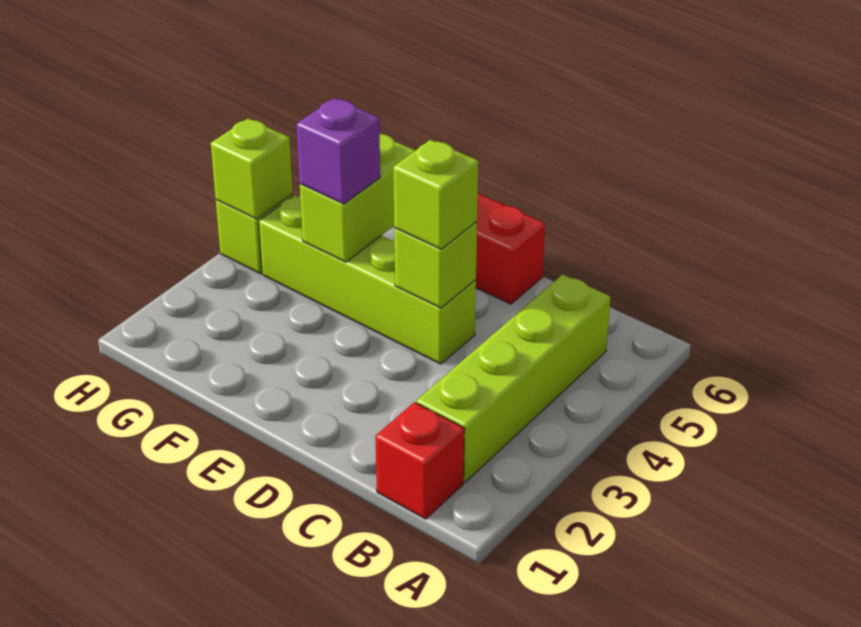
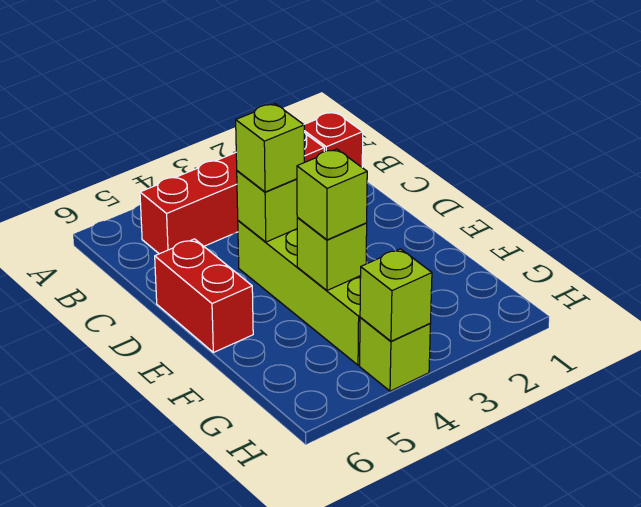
lime 1x4 brick [416,275,610,482] -> red 1x4 brick [140,132,324,254]
lime 1x2 brick [300,134,415,262] -> lime 1x1 brick [297,217,367,290]
purple 1x1 brick [296,98,380,204] -> lime 1x1 brick [297,149,367,240]

